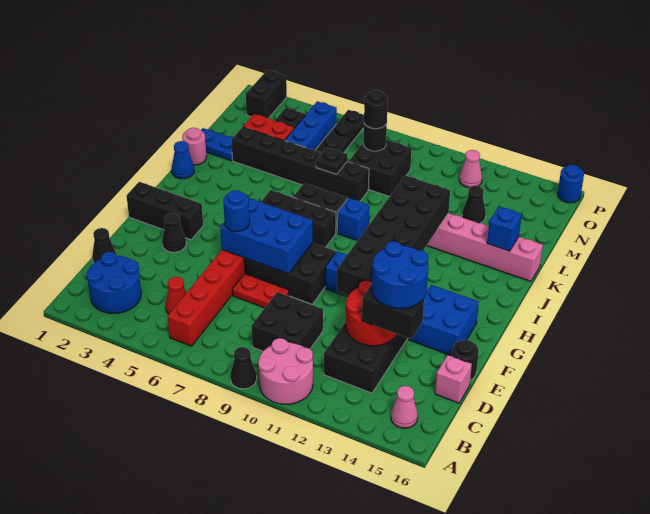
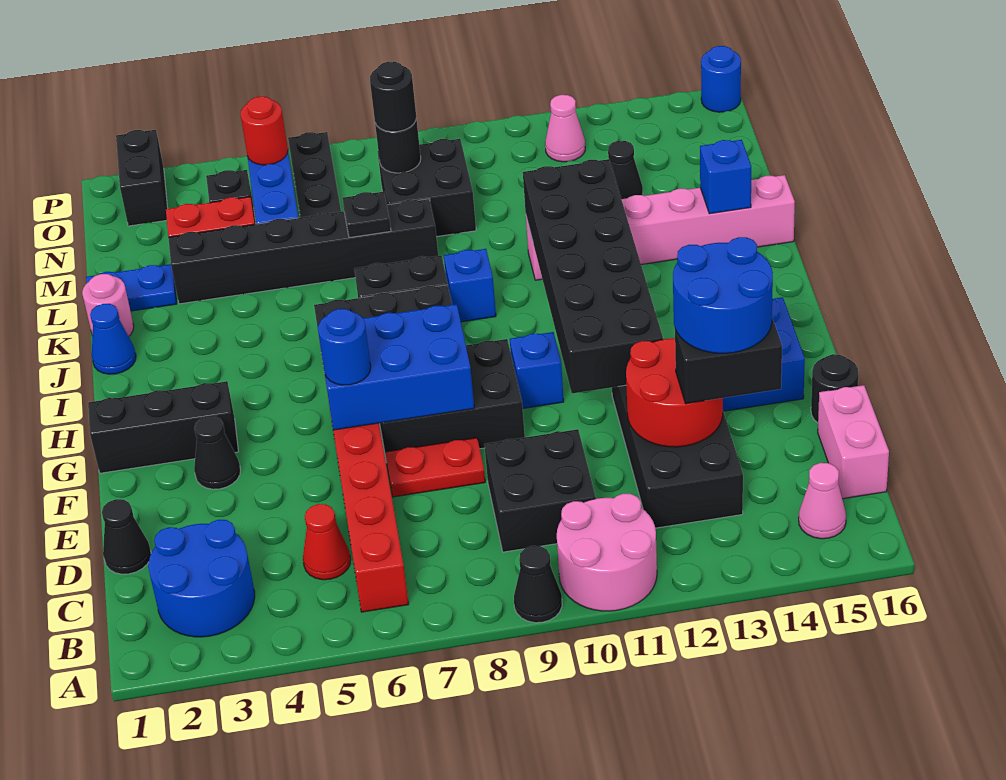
pink 1x1 brick [435,355,472,403] -> pink 1x2 brick [818,385,889,499]
none -> red 1x1 round brick [241,97,288,165]

